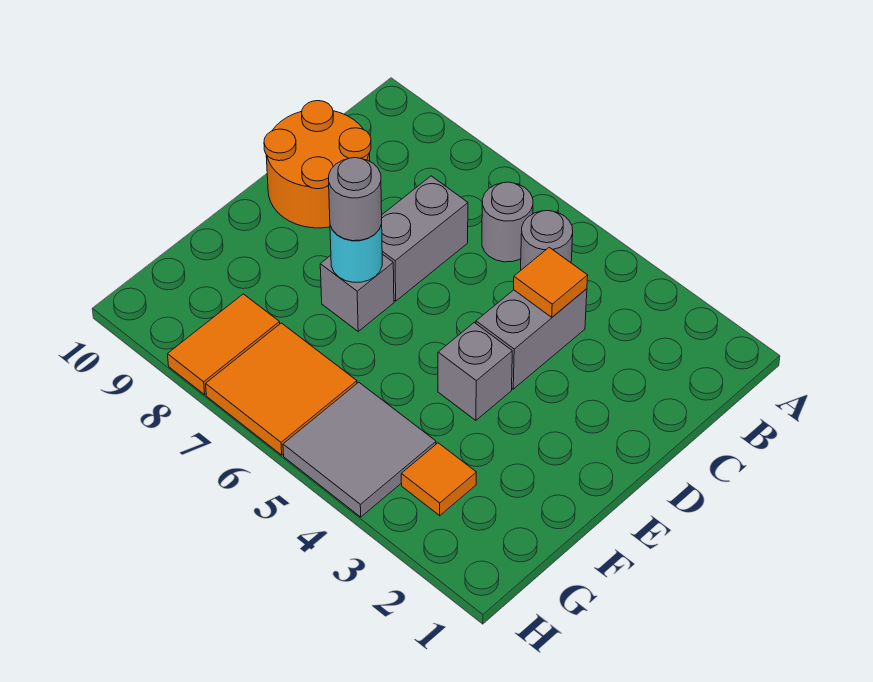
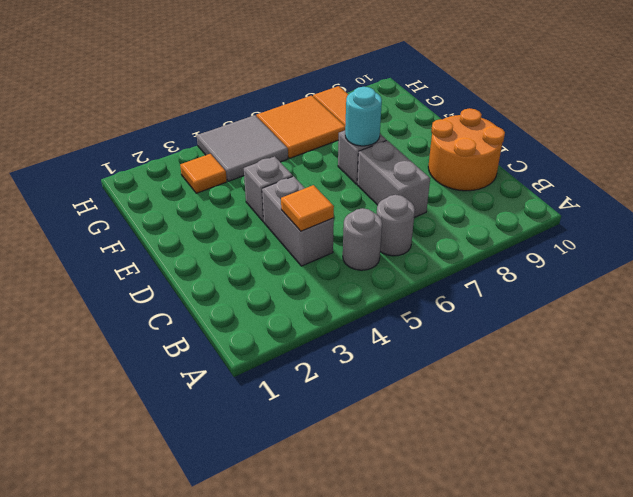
grey 1x1 round brick [329,158,382,241] -> none

